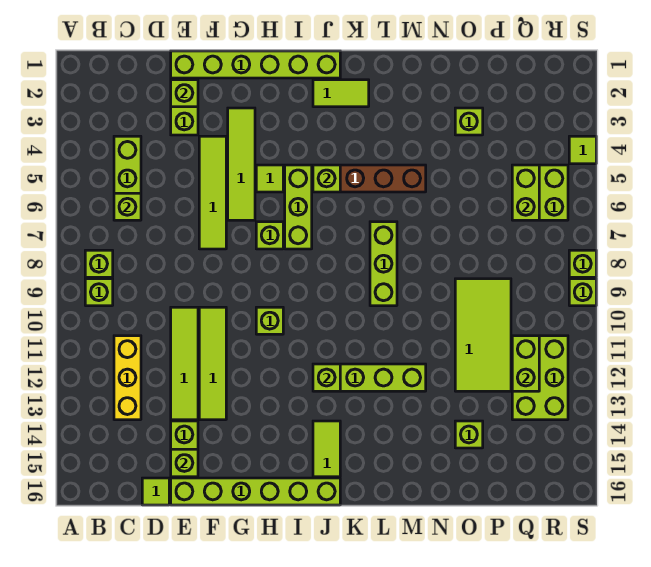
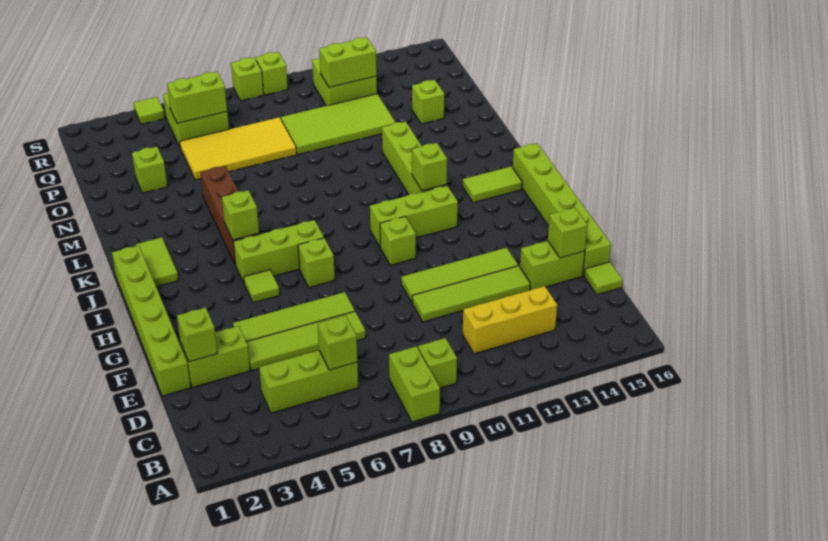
lime 1x1 brick [85,250,113,277] -> lime 1x2 brick [389,346,440,422]
lime 1x4 tile [228,108,255,220] -> lime 1x4 tile moved to [246,311,366,370]
lime 1x3 brick [370,222,397,306] -> lime 1x3 brick moved to [370,186,458,247]
none -> yellow 2x4 tile [180,117,297,180]
lime 2x3 brick [512,336,568,420] -> lime 2x2 brick [312,58,377,106]

